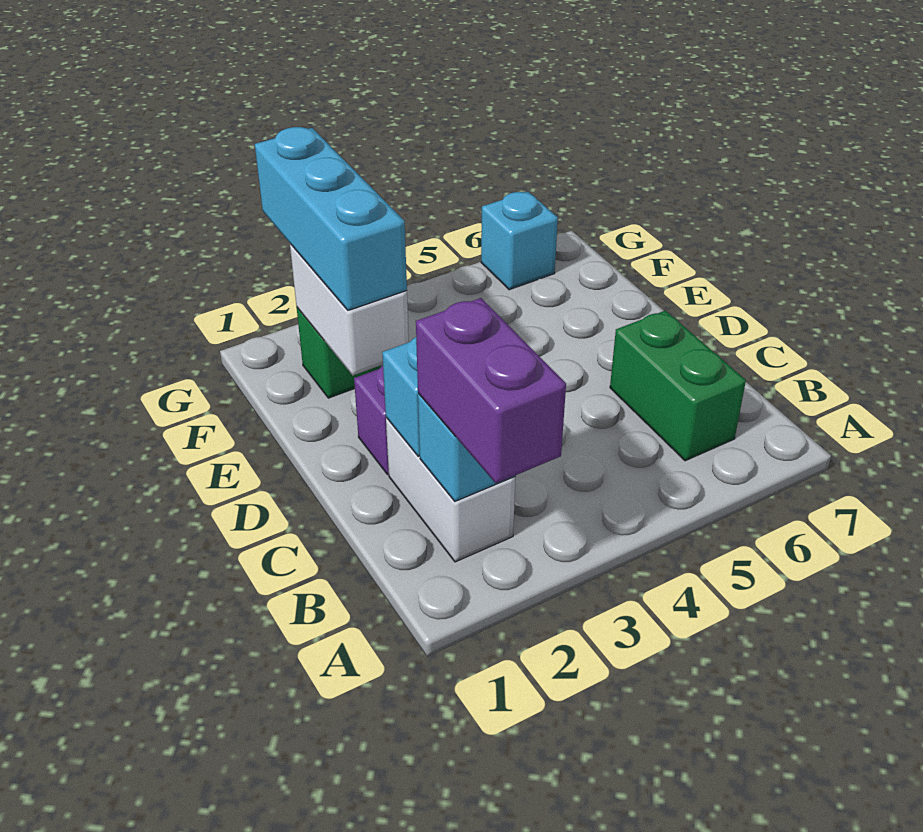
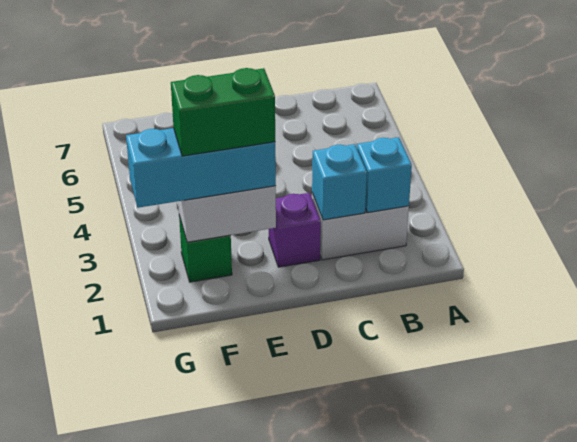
purple 1x2 brick [416,298,566,483] -> none
green 1x2 brick [610,311,746,461] -> green 1x2 brick moved to [171,68,275,156]
cyan 1x1 brick [481,192,558,290] -> none

